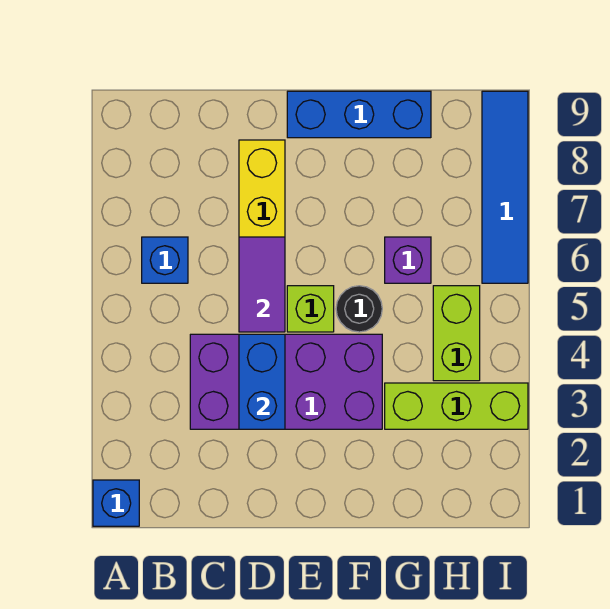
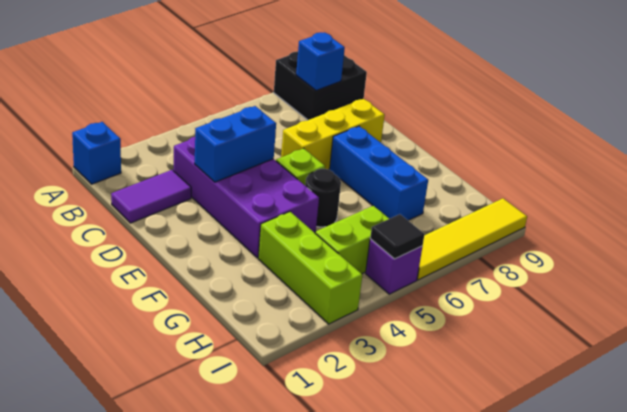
none -> black 2x2 brick [274,52,367,120]
blue 1x1 brick [142,237,188,283] -> blue 1x1 brick moved to [296,32,345,91]
purple 1x2 tile [239,237,285,332] -> purple 1x2 tile moved to [111,170,191,223]
blue 1x3 brick [287,91,431,138] -> blue 1x3 brick moved to [330,126,428,220]
purple 1x1 brick [385,237,431,283] -> purple 1x1 brick moved to [366,239,423,294]
none -> black 1x1 tile [370,214,425,259]
blue 1x4 tile [482,91,528,283] -> yellow 1x4 tile [417,198,527,280]

